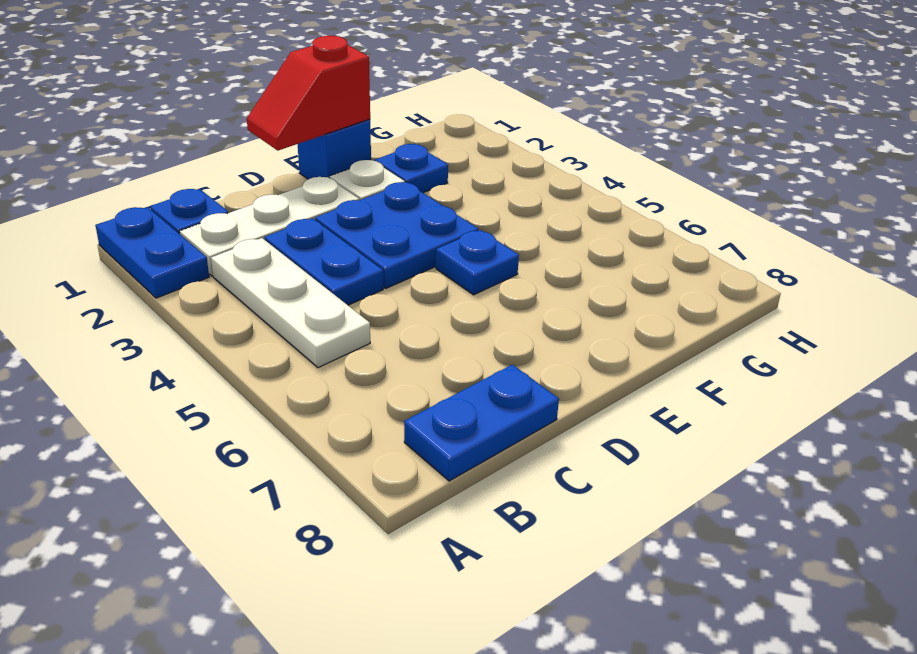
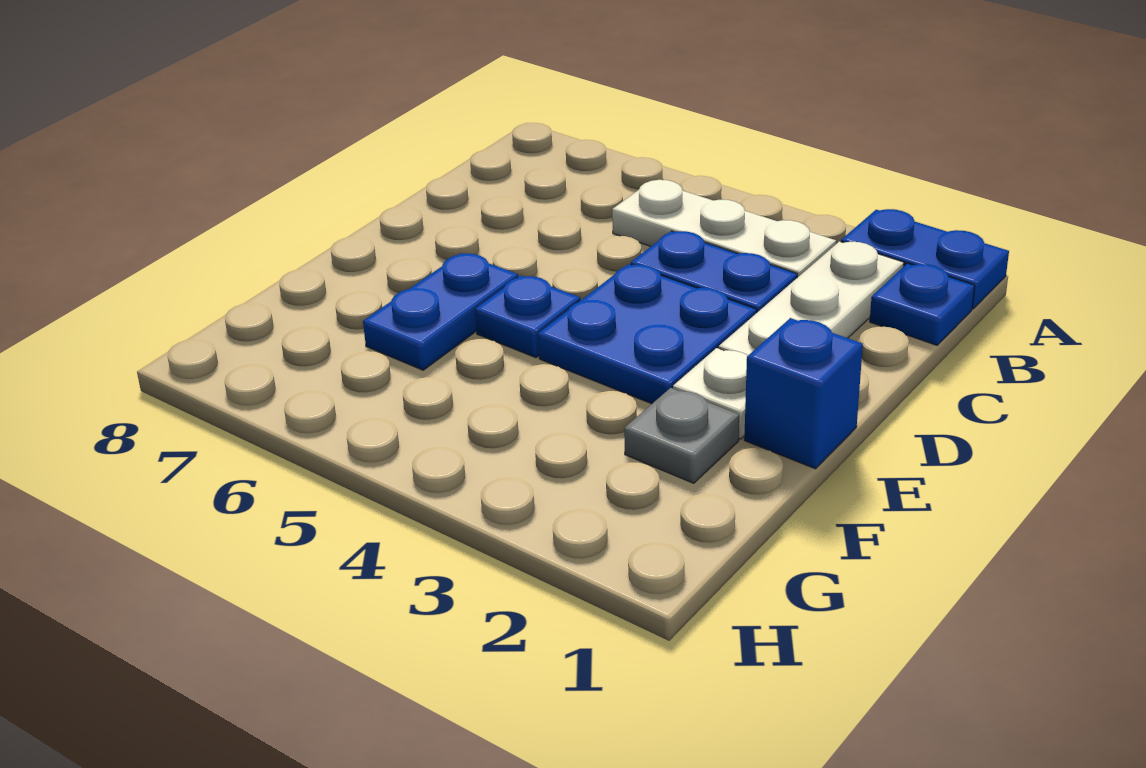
blue 1x2 plate [404,365,559,481] -> blue 1x2 plate moved to [363,253,518,370]
red 1x2 slope [247,36,370,150] -> none
blue 1x1 plate [375,144,448,193] -> grey 1x1 plate [624,388,739,483]

